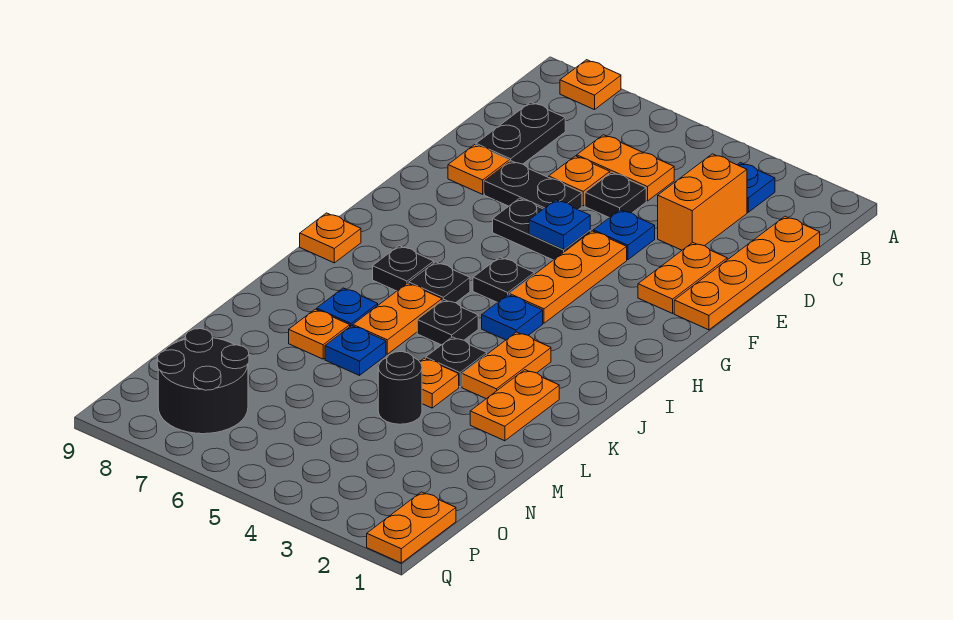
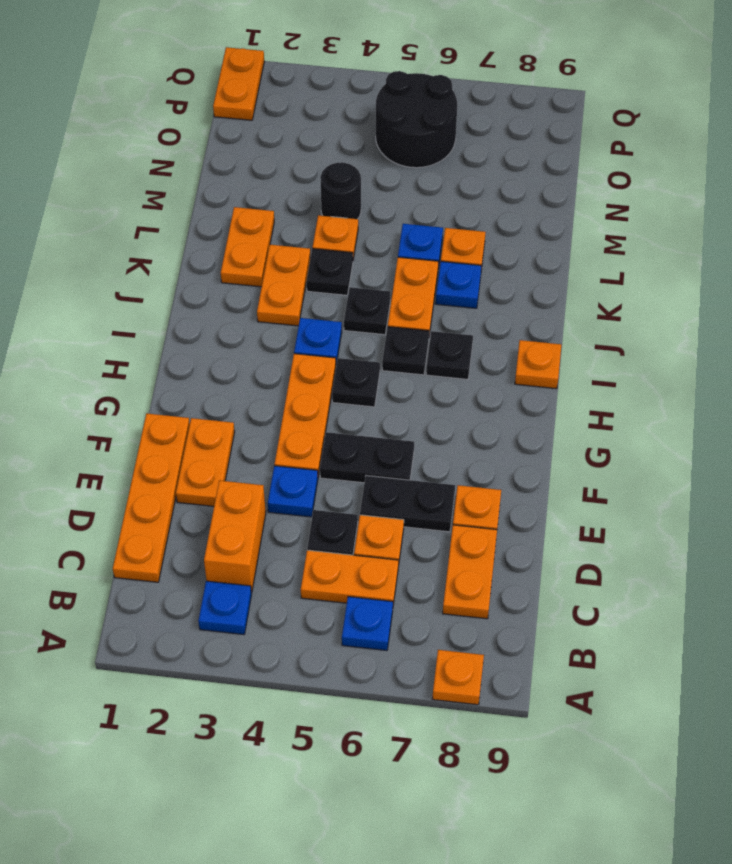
black 1x2 plate [476,102,565,164] -> orange 1x2 plate [443,525,497,619]
blue 1x1 plate [529,200,590,250] -> blue 1x1 plate moved to [342,597,393,650]
black 2x2 round brick [157,329,249,434] -> black 2x2 round brick moved to [376,71,457,168]

